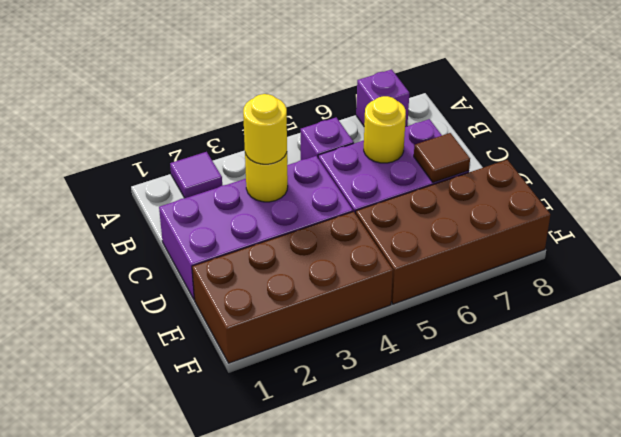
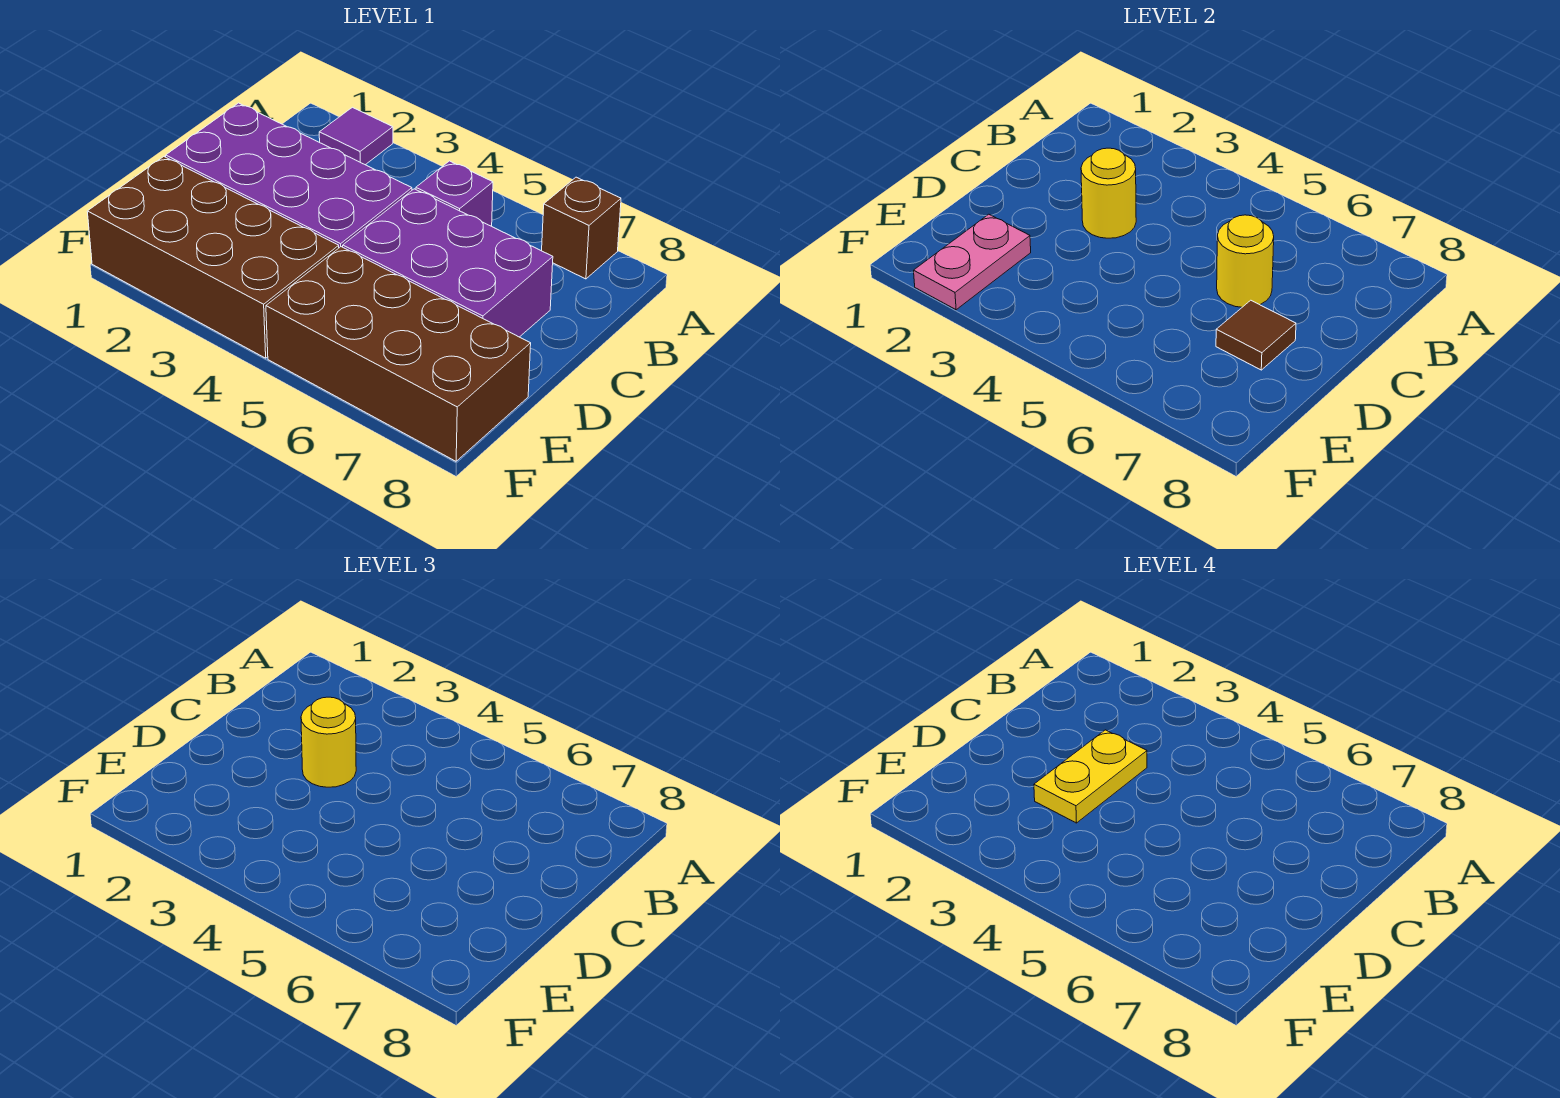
purple 1x1 brick [356,69,409,127] -> brown 1x1 brick [542,177,621,279]
none -> yellow 1x2 plate [1034,730,1147,823]
none -> pink 1x2 plate [914,214,1031,310]

